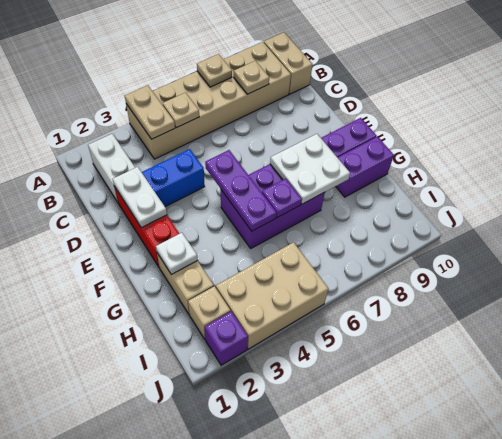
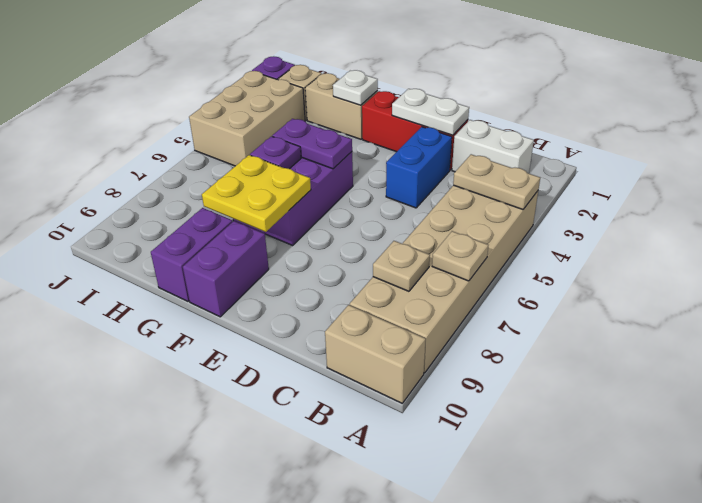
tan 1x1 plate [163,93,199,128] -> none
purple 1x3 plate [205,150,277,231] -> purple 1x2 plate [272,119,352,169]
white 2x2 plate [270,134,350,204] -> yellow 2x2 plate [202,155,311,232]

